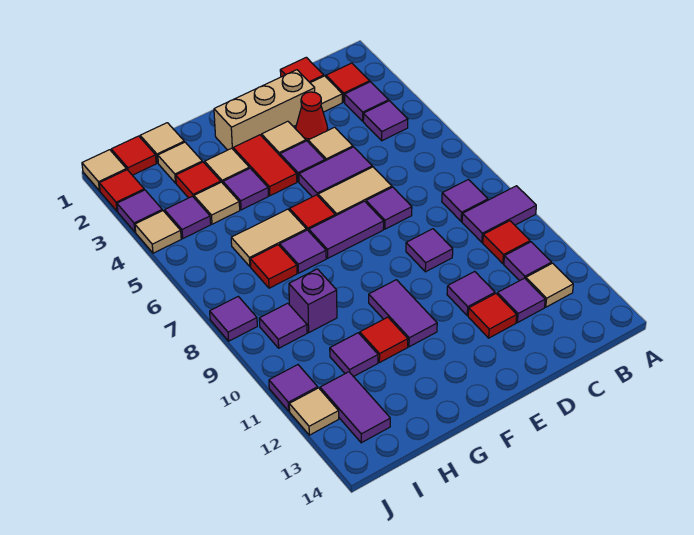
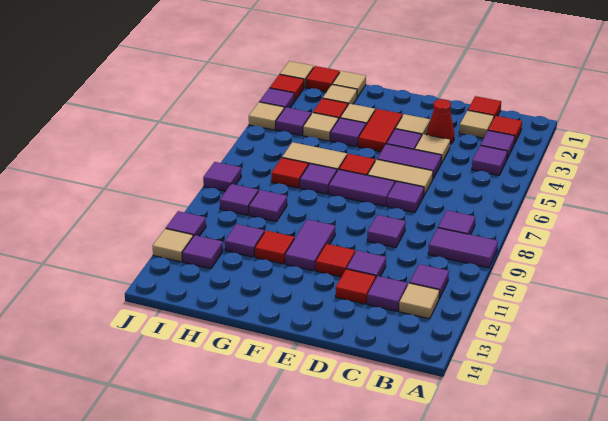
red 1x1 tile [483,221,530,263] -> red 1x1 tile moved to [316,244,355,277]
tan 1x3 brick [214,70,315,150] -> none
purple 1x1 brick [289,269,337,332] -> purple 1x1 tile [249,190,287,222]
purple 1x2 tile [320,372,390,443] -> purple 1x1 tile [182,235,223,269]

